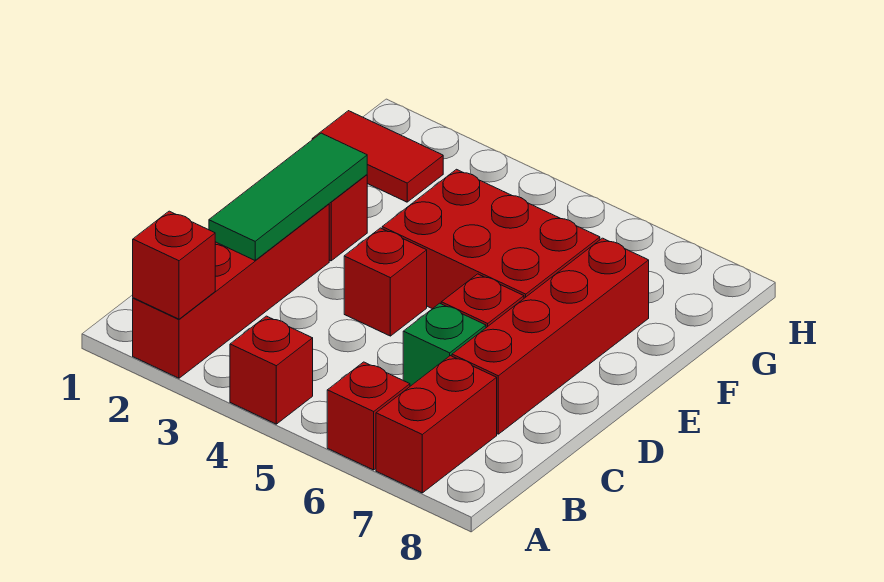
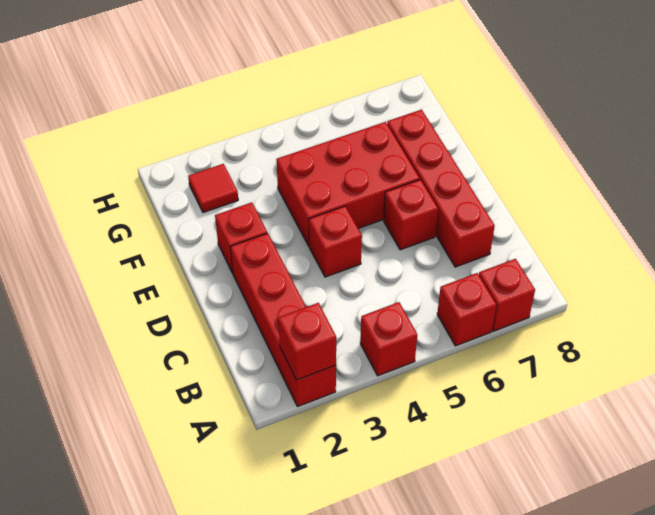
red 1x2 brick [376,356,497,493] -> red 1x1 brick [479,259,535,331]
green 1x3 tile [209,133,367,260] -> none
green 1x1 brick [403,303,486,386] -> none
red 1x2 tile [312,111,443,202] -> red 1x1 tile [188,164,238,213]

